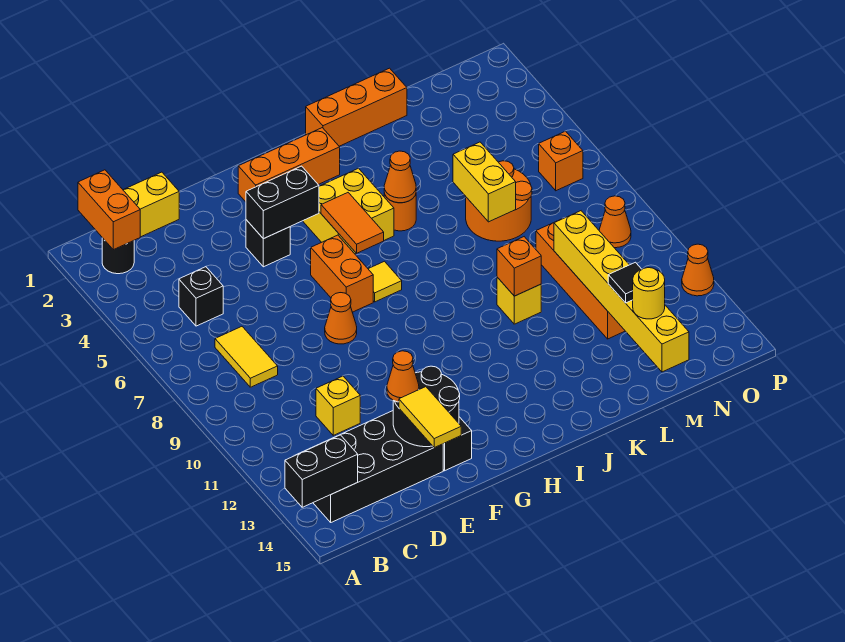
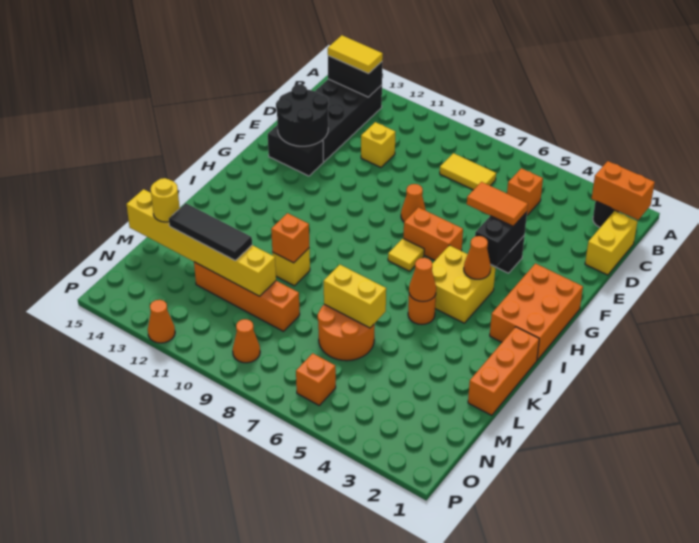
black 1x2 brick [285,435,358,507] -> black 1x2 brick turned to [328,56,382,97]
black 1x1 brick [179,267,223,326] -> orange 1x1 brick [507,168,543,215]
orange 1x1 cone [387,351,419,402] -> orange 1x1 cone moved to [464,236,491,279]
yellow 1x2 tile [399,387,461,448] -> yellow 1x2 tile moved to [328,35,383,74]
orange 1x3 brick [238,128,340,202] -> orange 2x3 brick [490,264,583,360]
orange 1x2 tile [321,193,384,253] -> orange 1x2 tile moved to [467,182,528,226]
black 1x1 tile [608,262,642,303] -> black 1x3 tile [169,203,252,260]

